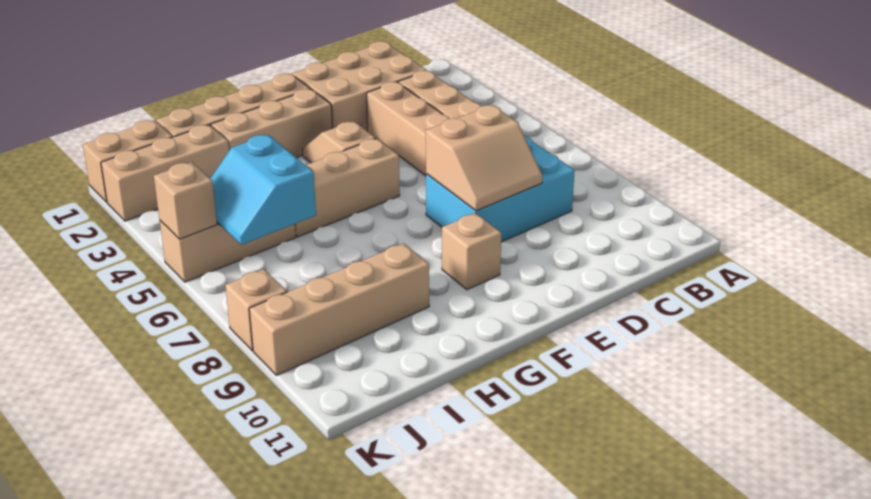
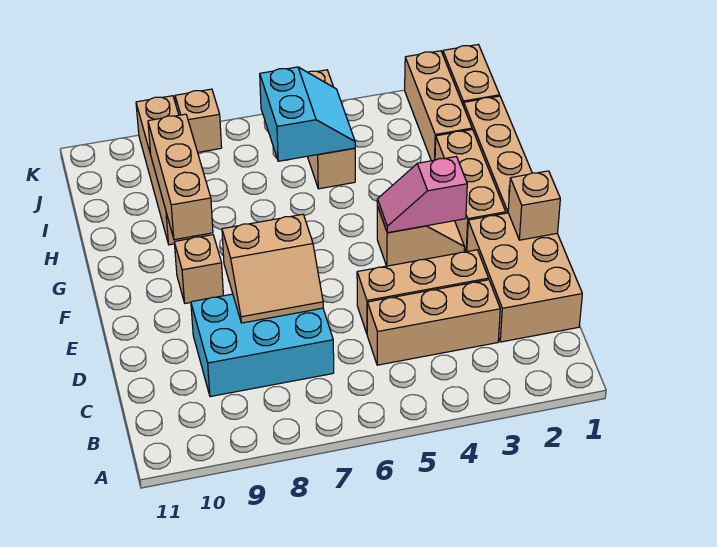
cyan 2x3 brick [426,136,575,242] -> cyan 2x3 brick turned to [191,294,334,397]
tan 2x2 slope [426,105,543,211] -> tan 2x2 slope turned to [222,214,323,323]
none -> pink 1x2 slope [377,157,467,233]
tan 1x3 brick [295,138,400,237] -> tan 1x3 brick moved to [148,114,213,240]
cyan 2x2 slope [210,135,316,245] -> cyan 2x2 slope turned to [260,67,355,161]
tan 1x1 brick [154,162,217,239] -> tan 1x1 brick moved to [508,171,560,240]

